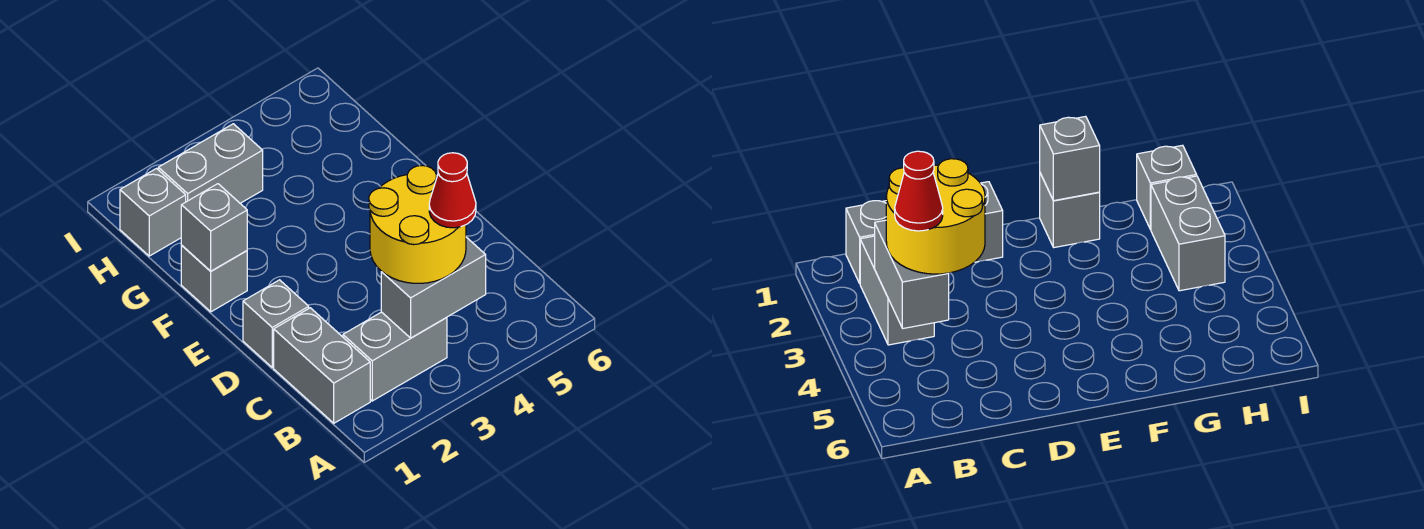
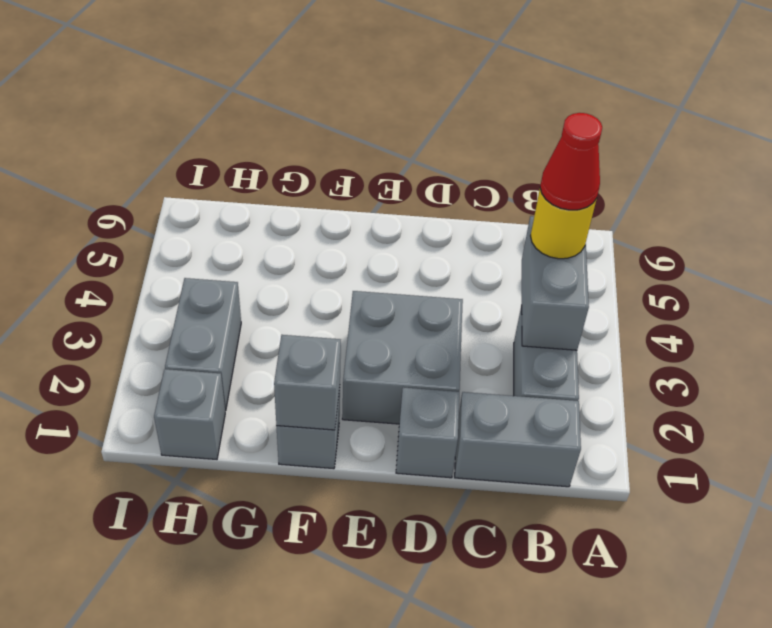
yellow 2x2 round brick [369,166,466,283] -> yellow 1x1 round brick [530,189,596,259]
none -> grey 2x2 brick [342,291,463,424]

